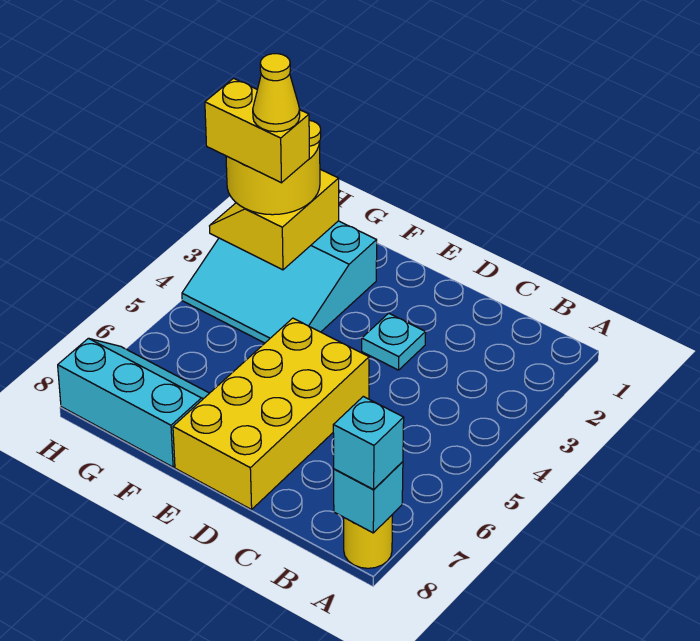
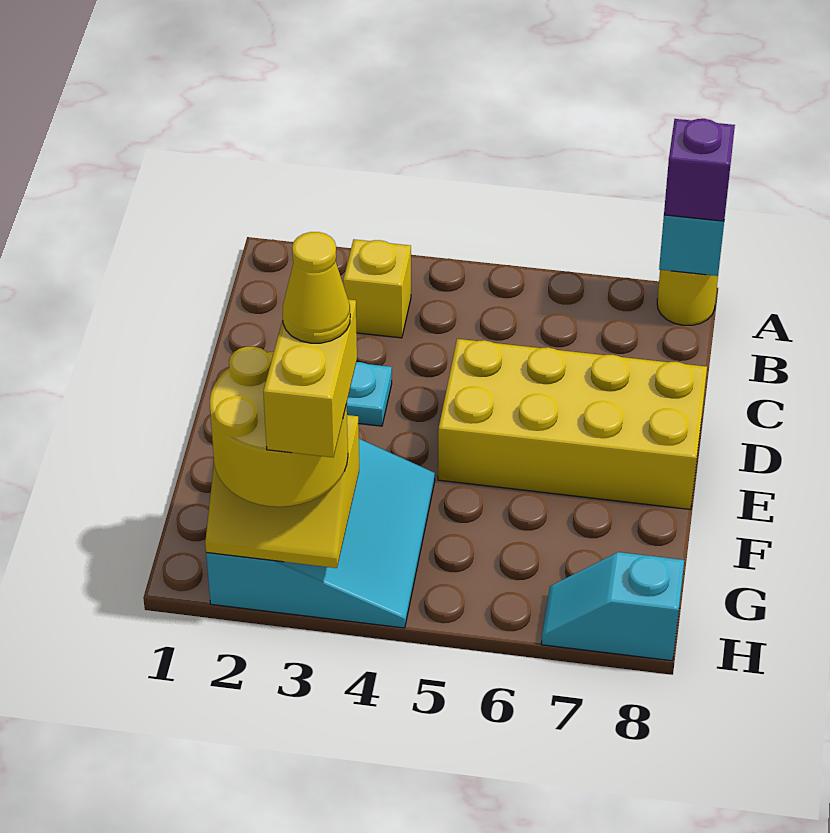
cyan 1x1 brick [333,396,404,489] -> purple 1x1 brick [664,119,735,221]
none -> yellow 1x1 brick [343,239,411,338]
cyan 2x3 slope [58,338,209,467] -> cyan 1x2 slope [542,552,684,661]

